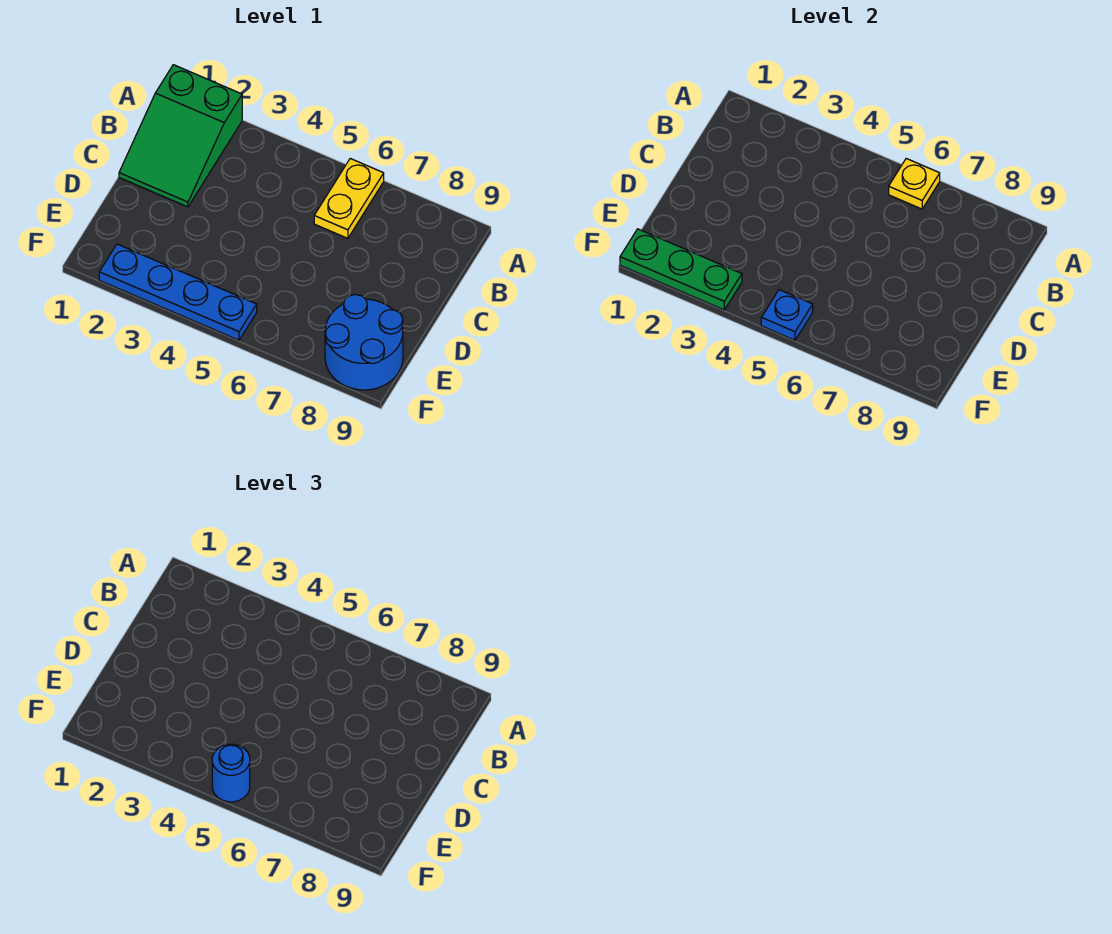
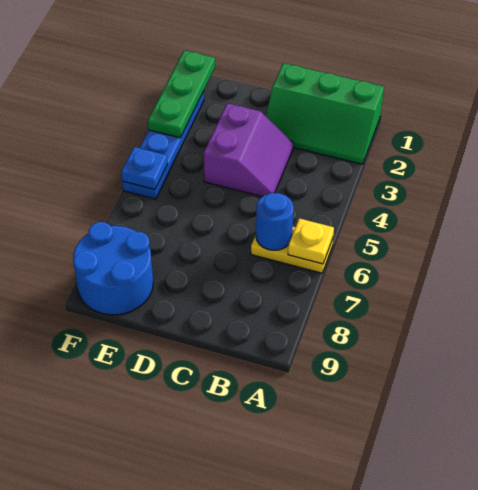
green 2x3 slope [119,65,242,207] -> green 2x3 slope turned to [266,63,384,164]
none -> purple 2x2 slope [204,103,294,197]
blue 1x1 round brick [212,744,250,802] -> blue 1x1 round brick moved to [256,193,294,250]

